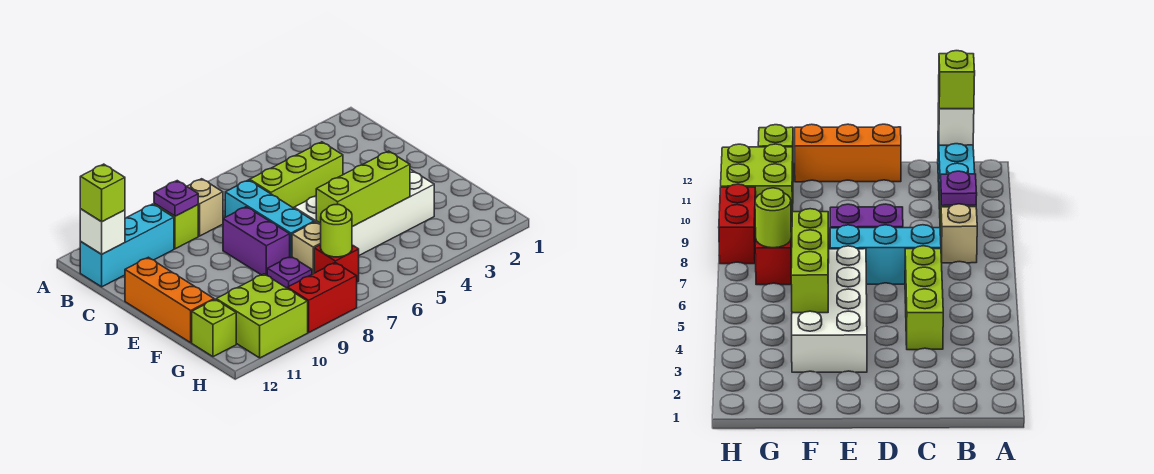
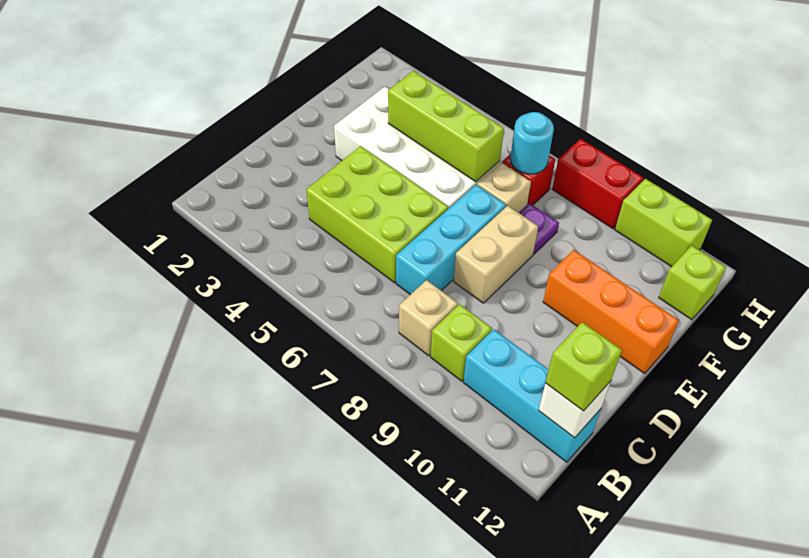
purple 1x1 plate [154,181,198,216] -> none
lime 1x3 brick [250,142,343,208] -> lime 2x3 brick [306,146,448,283]
purple 1x2 brick [223,207,290,275] -> tan 1x2 brick [454,206,538,303]
orange 1x3 brick [125,257,214,343] -> orange 1x3 brick turned to [543,250,679,373]
lime 1x1 round brick [320,205,352,257] -> cyan 1x1 round brick [510,112,554,174]
lime 2x2 brick [216,274,308,358] -> lime 1x2 brick [615,179,712,267]

